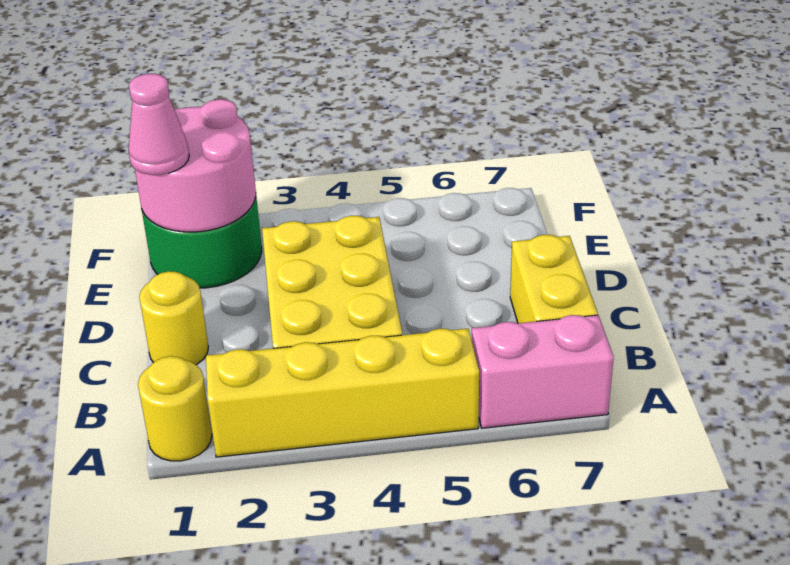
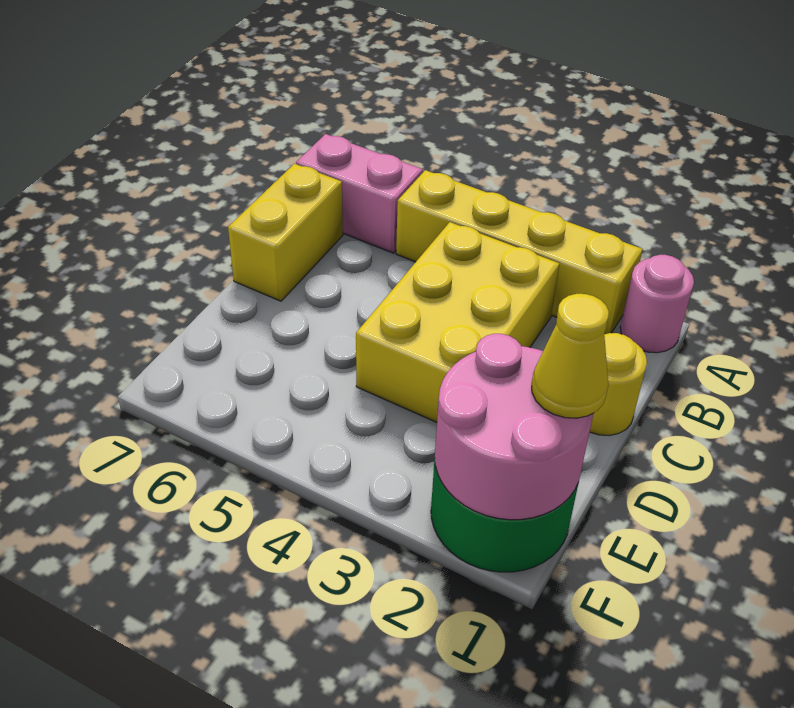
yellow 1x1 round brick [138,356,212,461] -> pink 1x1 round brick [620,255,694,353]
pink 1x1 cone [128,74,189,175] -> yellow 1x1 cone [532,294,609,418]

